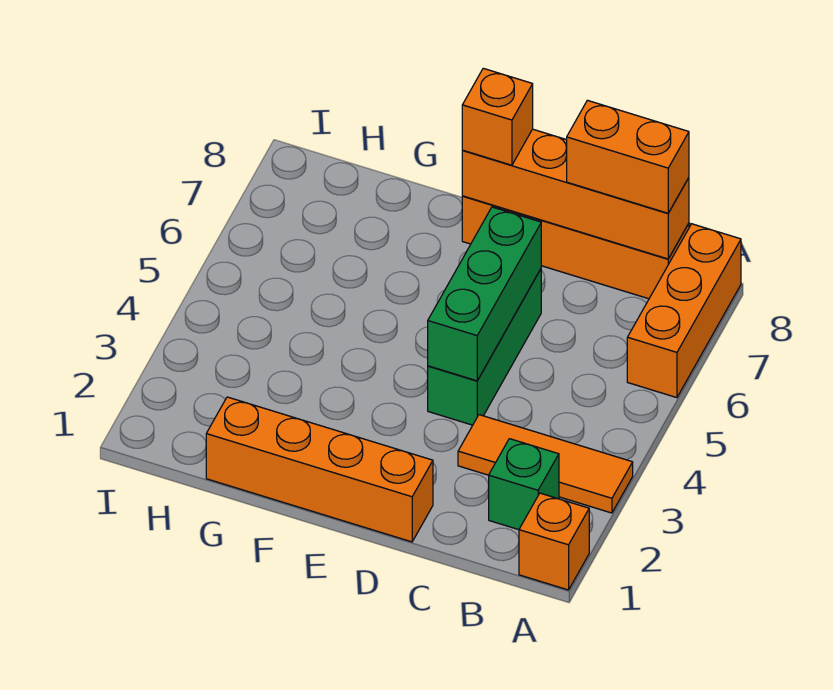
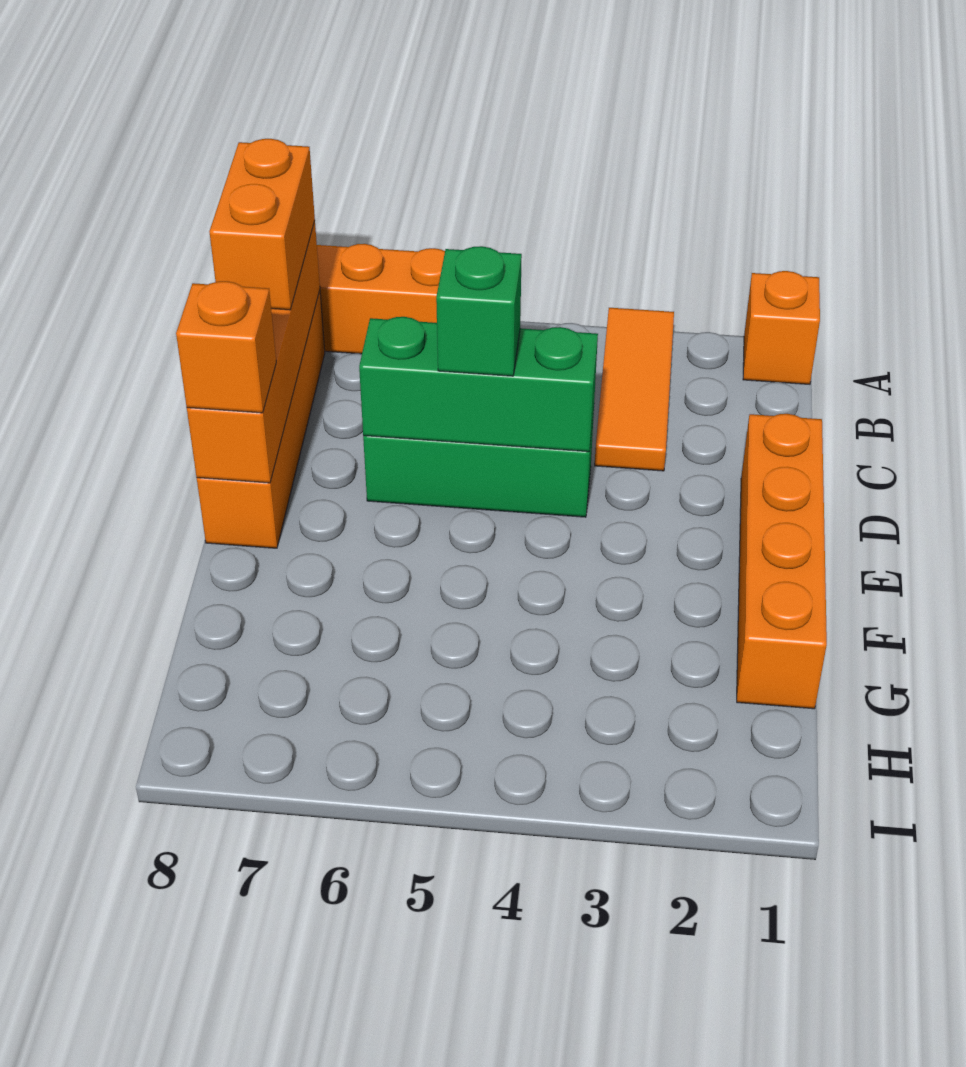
green 1x1 brick [488,439,559,530] -> green 1x1 brick moved to [436,246,522,376]

